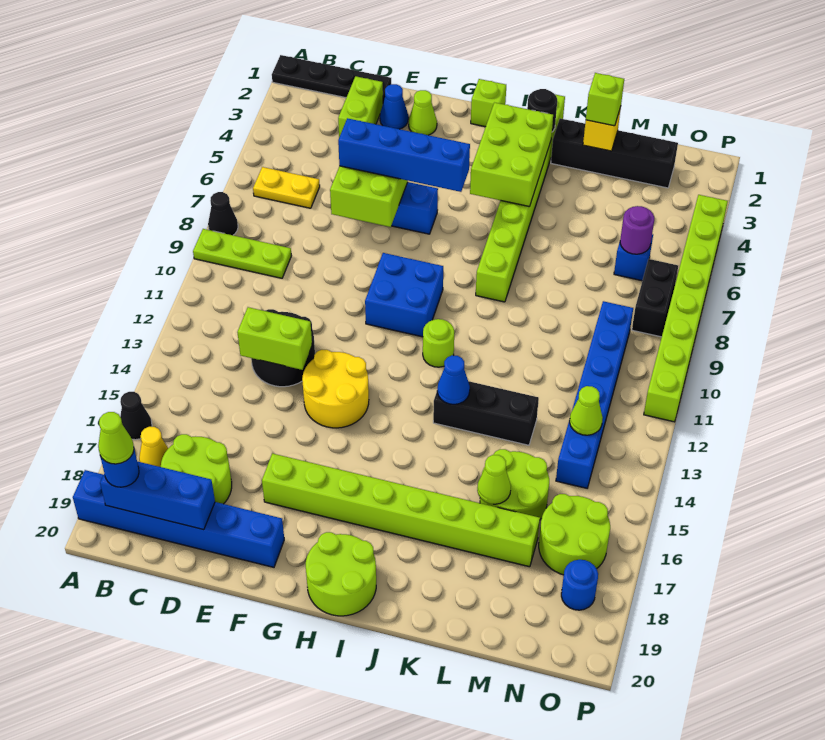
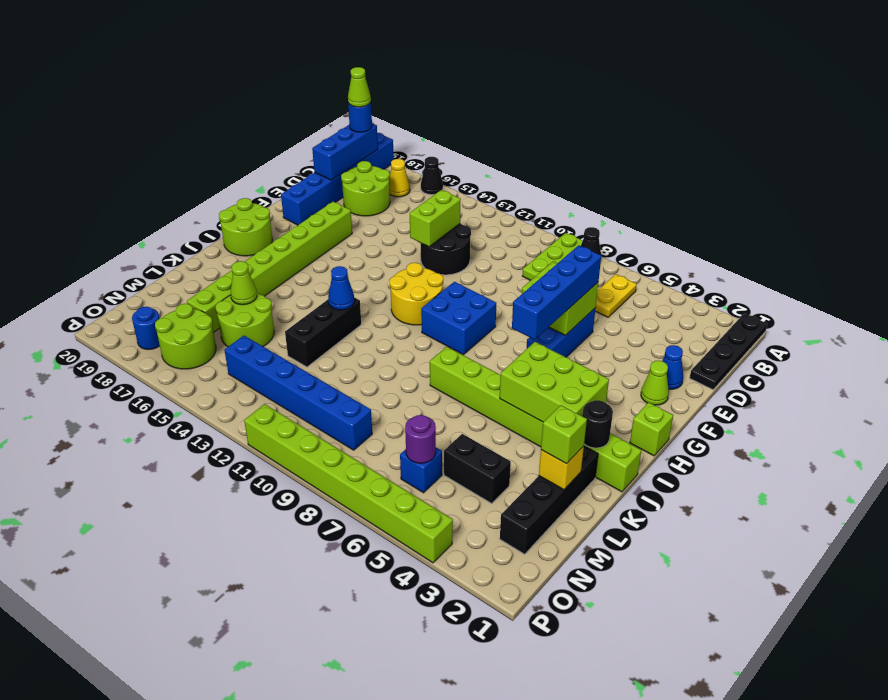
lime 1x2 brick [338,76,383,137] -> none
yellow 2x2 round brick [302,350,369,428] -> yellow 2x2 round brick moved to [390,263,443,325]
lime 1x1 round brick [423,319,454,367] -> none
lime 1x1 cone [570,386,603,435] -> none
black 1x2 brick [632,259,678,337] -> black 1x2 brick moved to [444,434,511,504]

